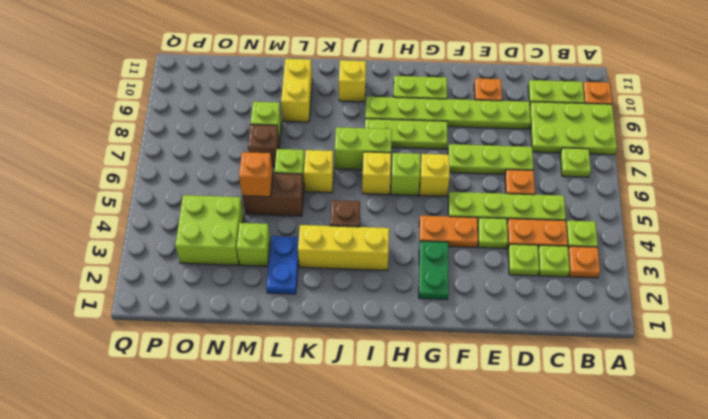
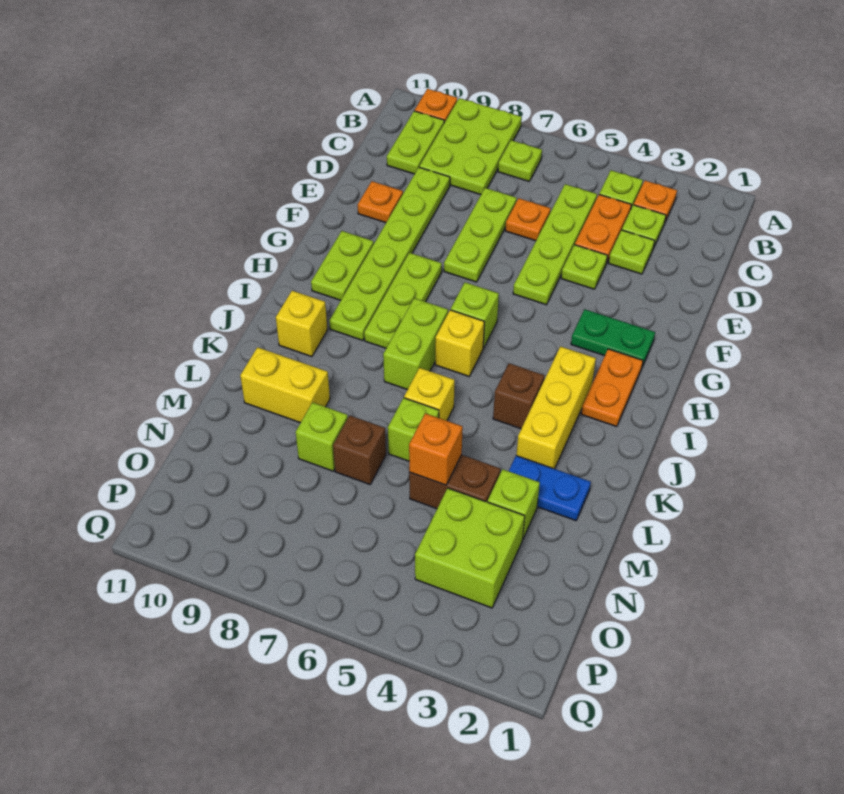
orange 1x2 plate [419,216,478,248] -> orange 1x2 plate moved to [581,349,643,427]
yellow 1x1 brick [420,154,450,196] -> none
brown 1x2 brick [242,173,304,216] -> brown 1x2 brick turned to [409,455,500,509]

